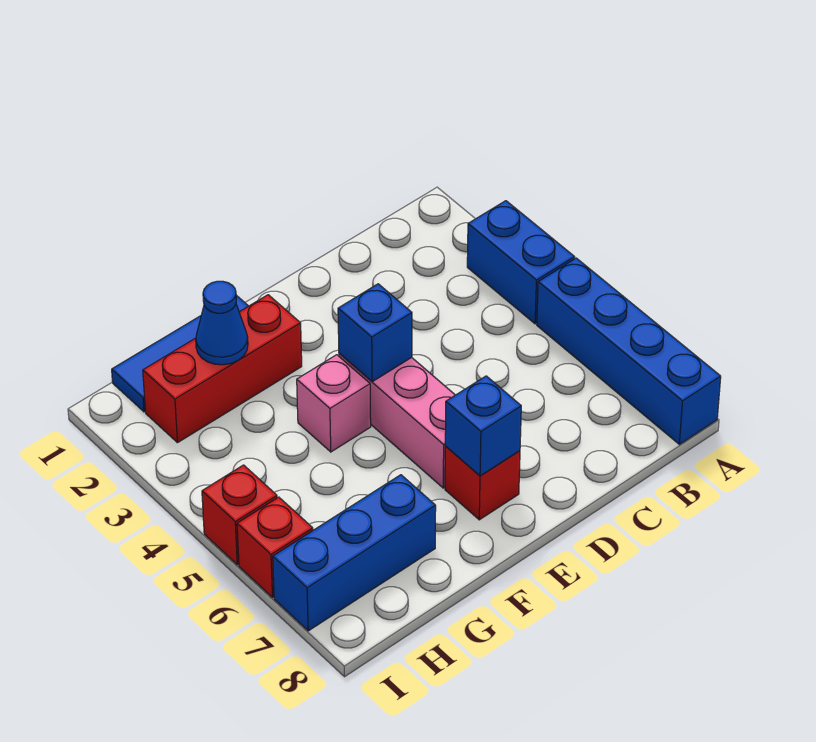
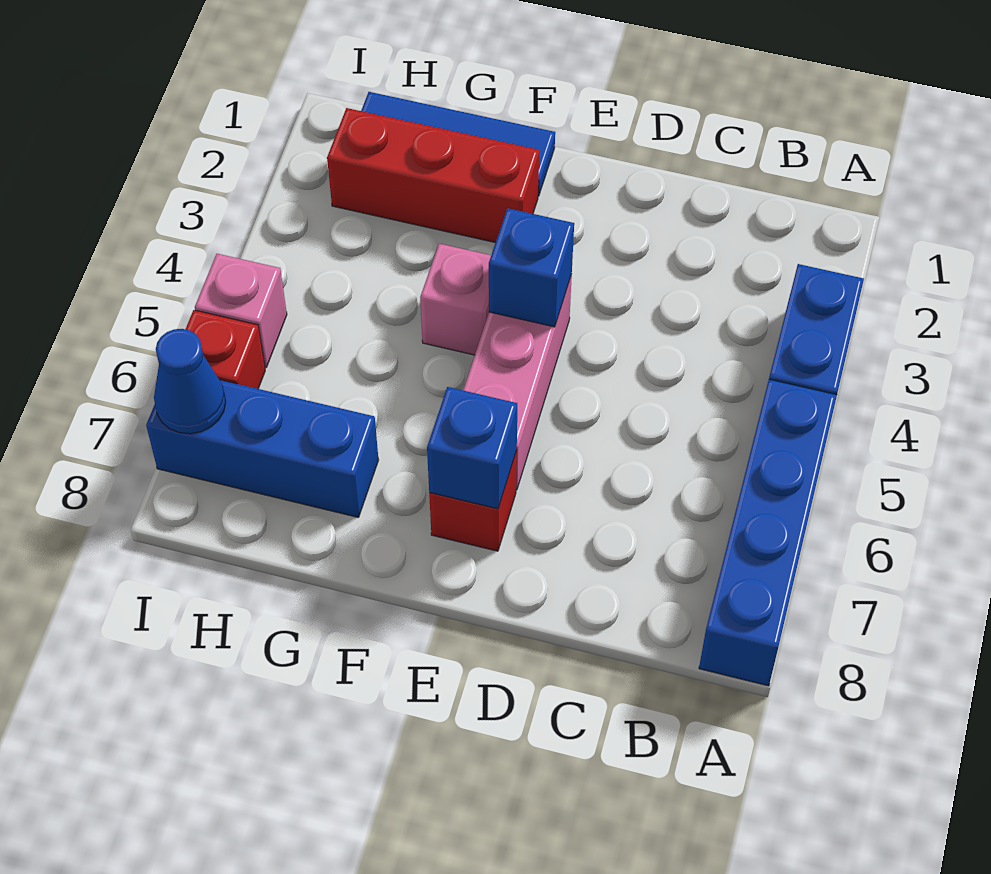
blue 1x1 cone [196,281,248,365] -> blue 1x1 cone moved to [154,329,226,434]
red 1x1 brick [202,465,277,565] -> pink 1x1 brick [195,254,287,368]

